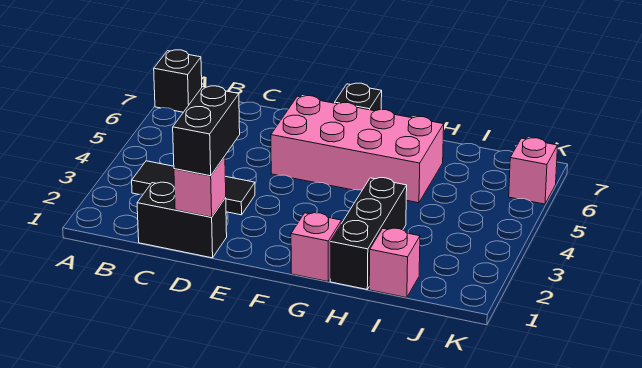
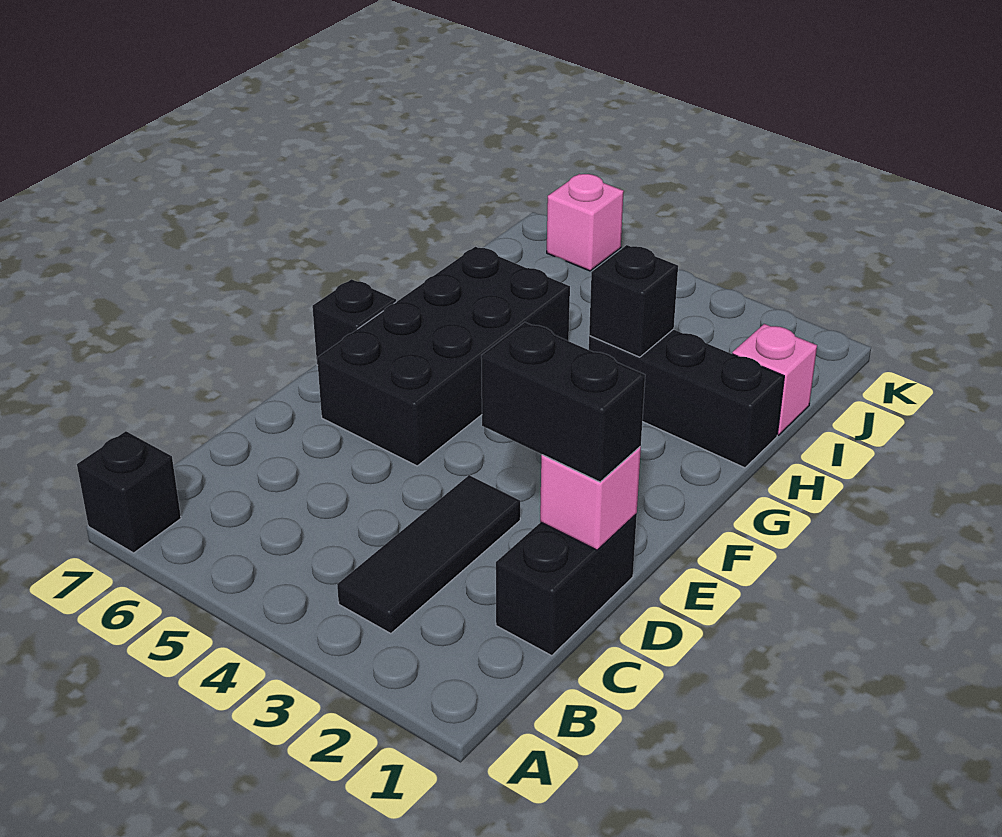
pink 2x4 brick [271,96,444,203] -> black 2x4 brick [317,247,570,466]
pink 1x1 brick [291,213,341,281] -> none
none -> black 1x1 brick [589,245,678,357]

